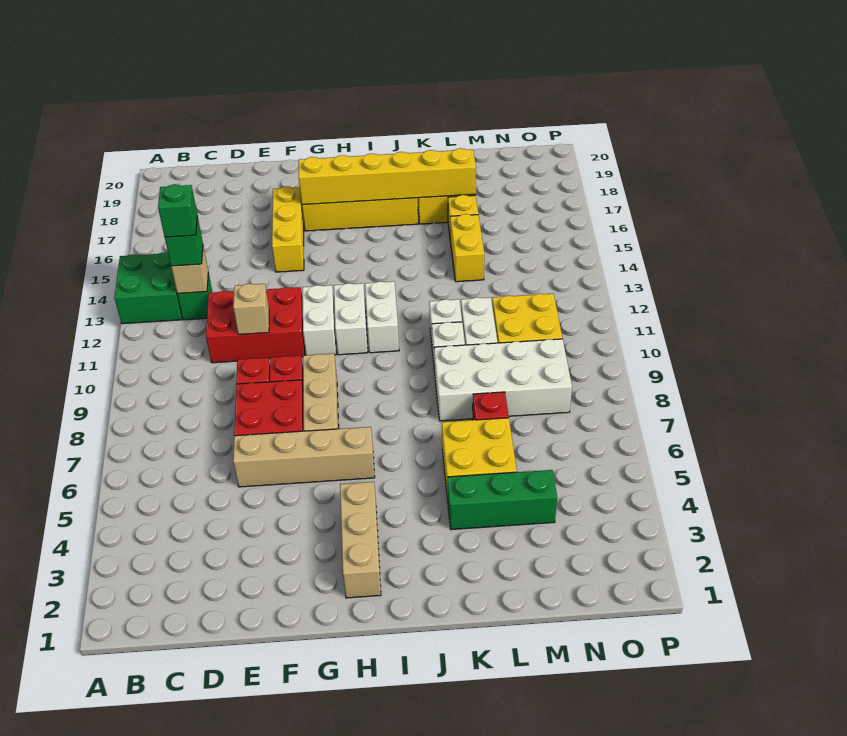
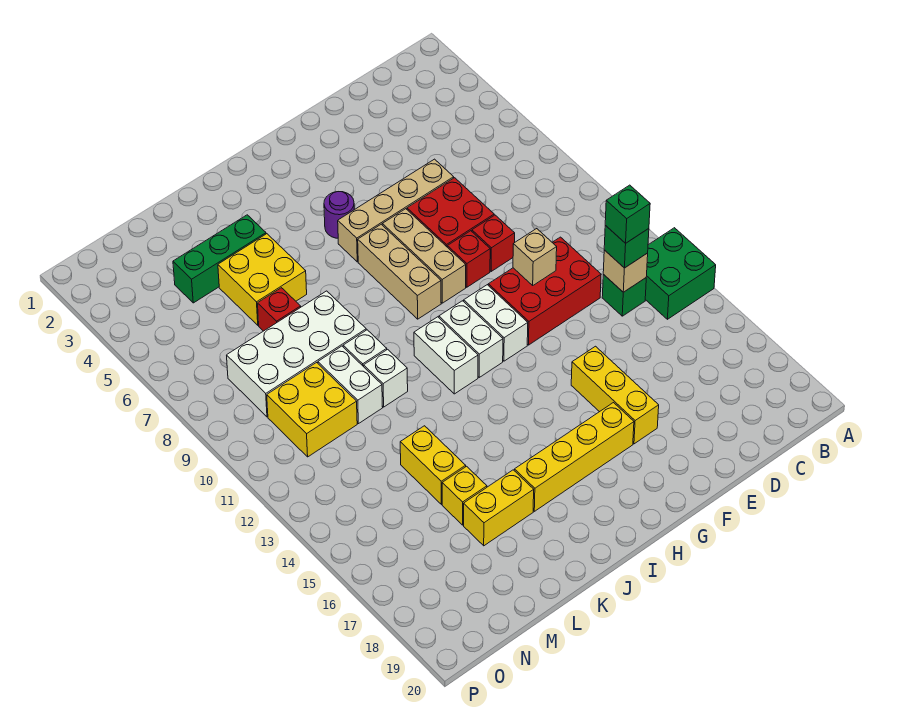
yellow 1x6 brick [299,148,476,205] -> none
tan 1x3 brick [340,482,381,598] -> tan 1x3 brick moved to [358,224,441,319]
none -> purple 1x1 round brick [324,192,354,238]

